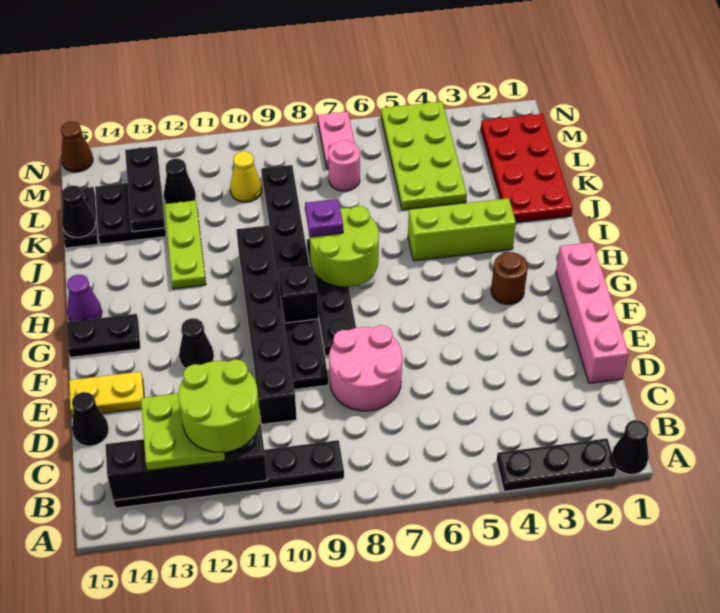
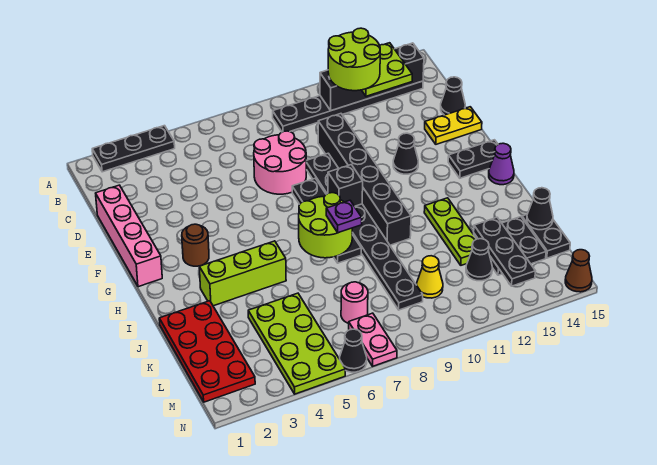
black 1x1 cone [612,420,649,474] -> black 1x1 cone moved to [340,329,367,372]

